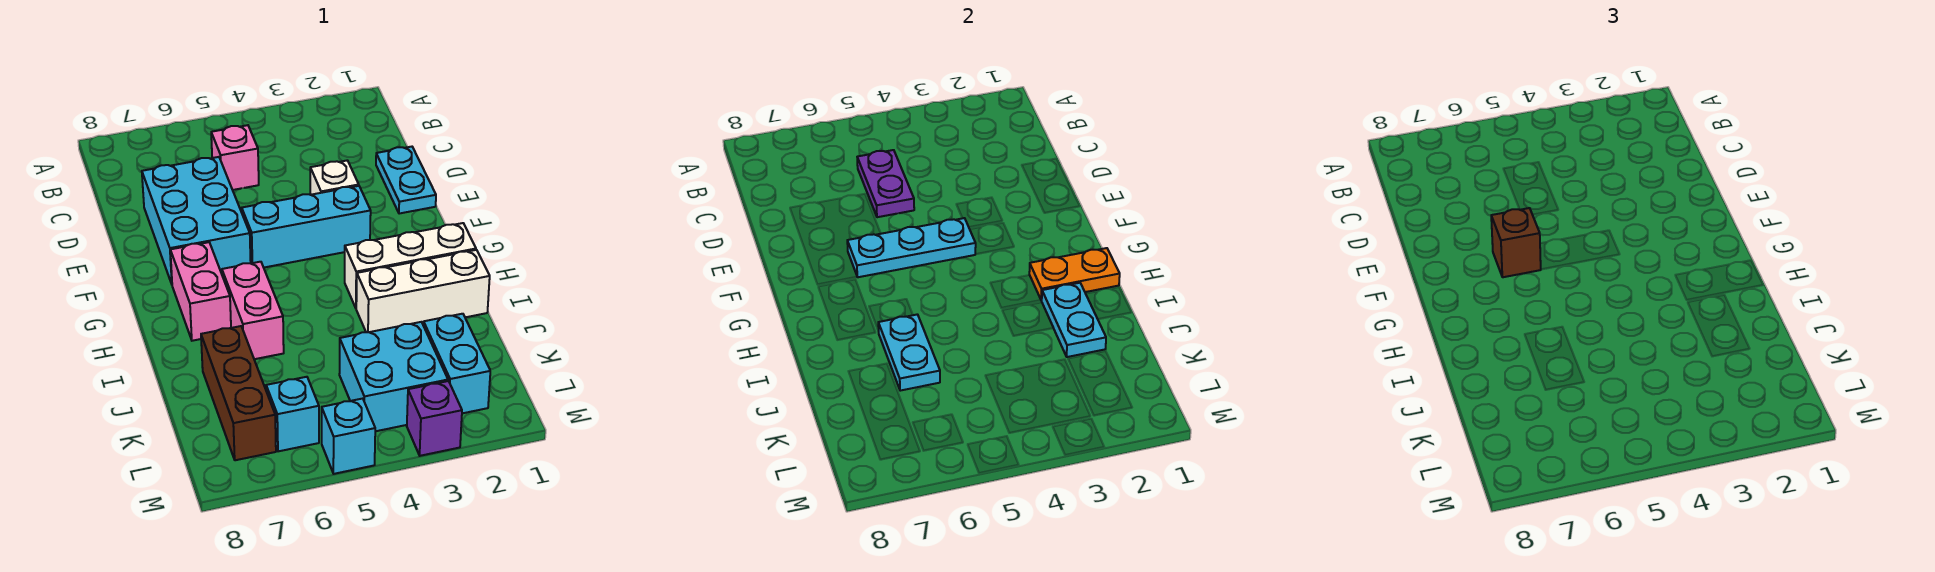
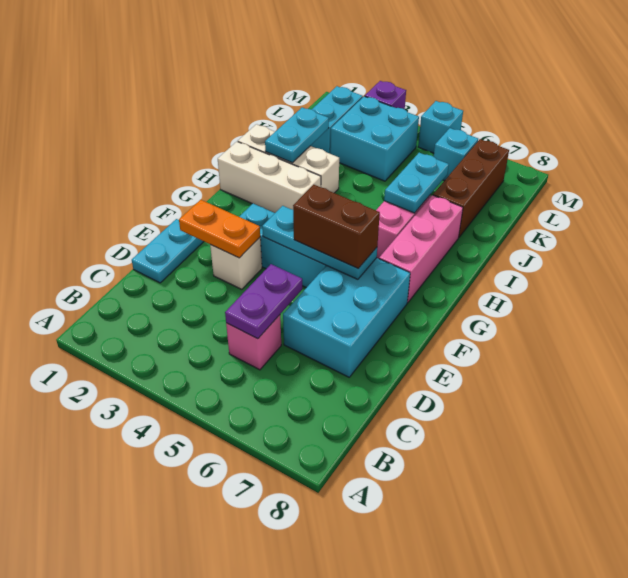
brown 1x1 brick [1491,208,1541,277] -> brown 1x2 brick [293,185,380,268]
pink 1x2 brick [170,242,231,341] -> pink 1x3 brick [379,195,463,303]
orange 1x2 plate [1029,248,1120,301] -> orange 1x2 plate moved to [179,200,260,258]

